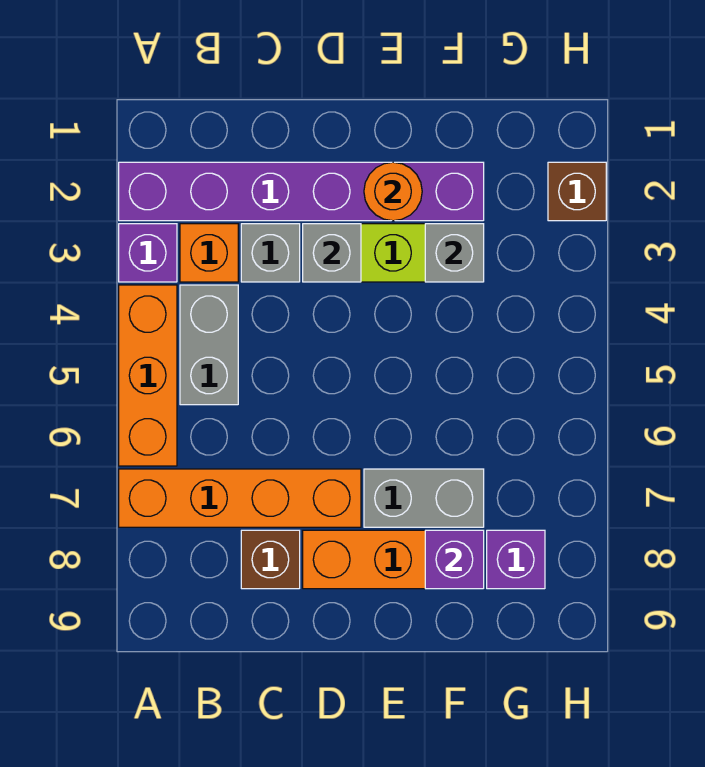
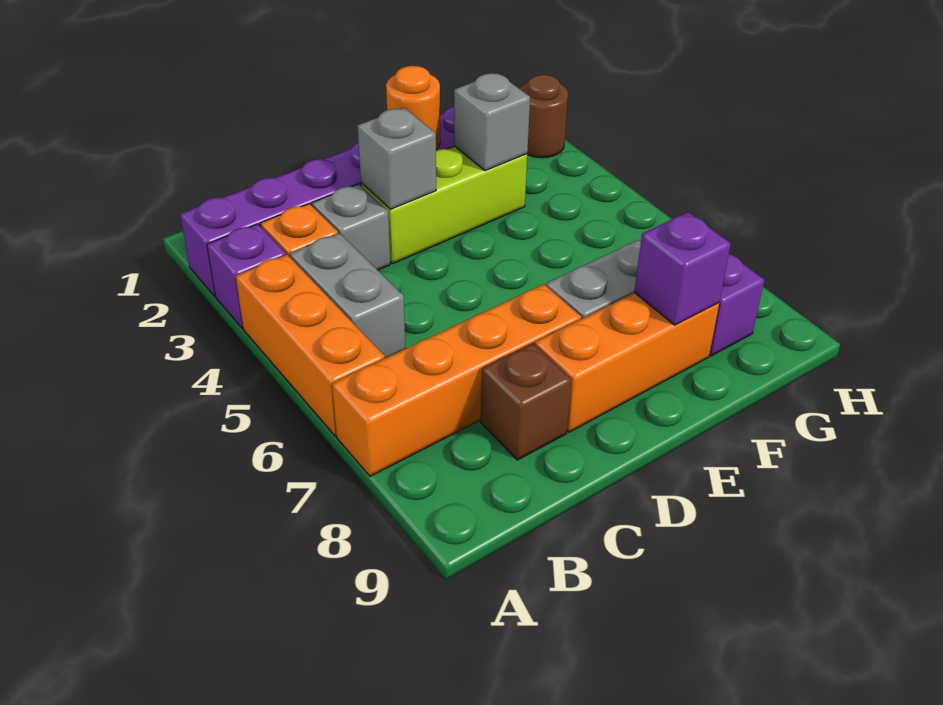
brown 1x1 brick [548,162,606,221] -> brown 1x1 round brick [520,75,568,158]

